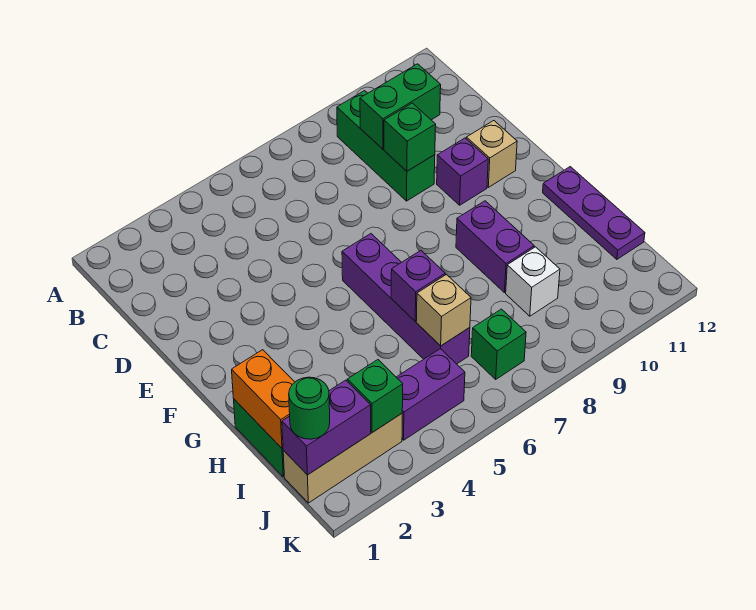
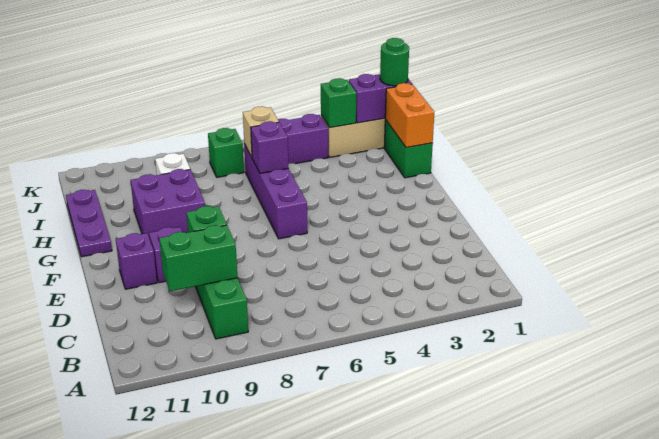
tan 1x1 brick [466,121,517,187] -> purple 1x1 brick [116,233,157,289]
purple 1x2 brick [456,201,534,293] -> purple 2x2 brick [130,169,205,239]

